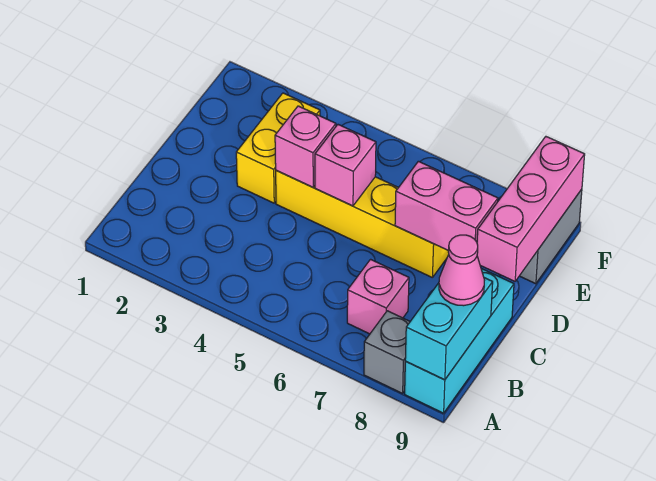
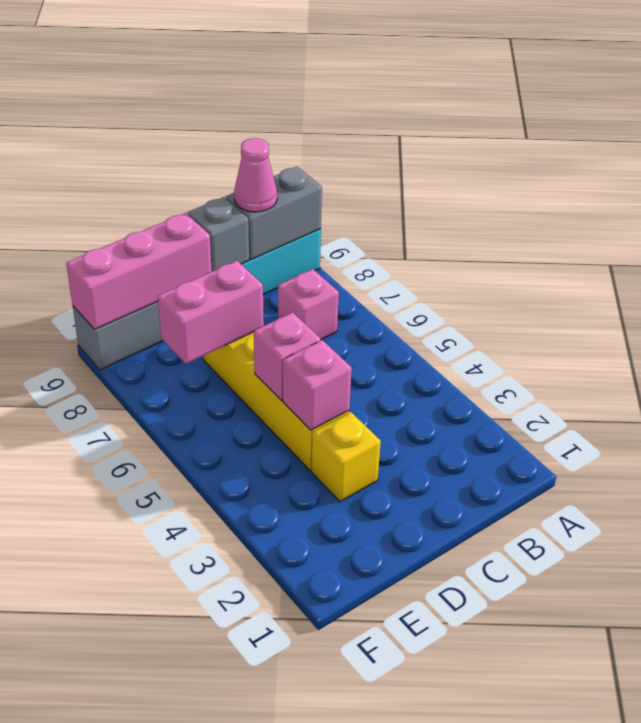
grey 1x1 brick [364,311,410,393] -> grey 1x1 brick moved to [188,197,249,271]
cyan 1x2 brick [405,278,493,380] -> grey 1x2 brick [226,167,322,260]
yellow 1x2 brick [236,93,320,203] -> yellow 1x1 brick [312,412,381,502]
pink 1x2 brick [395,161,498,251] -> pink 1x2 brick turned to [158,261,264,364]

